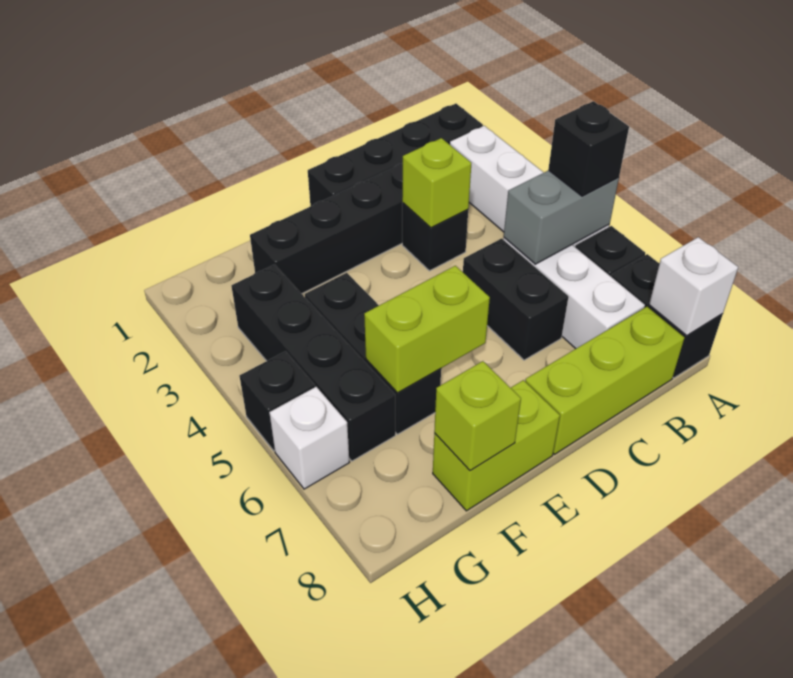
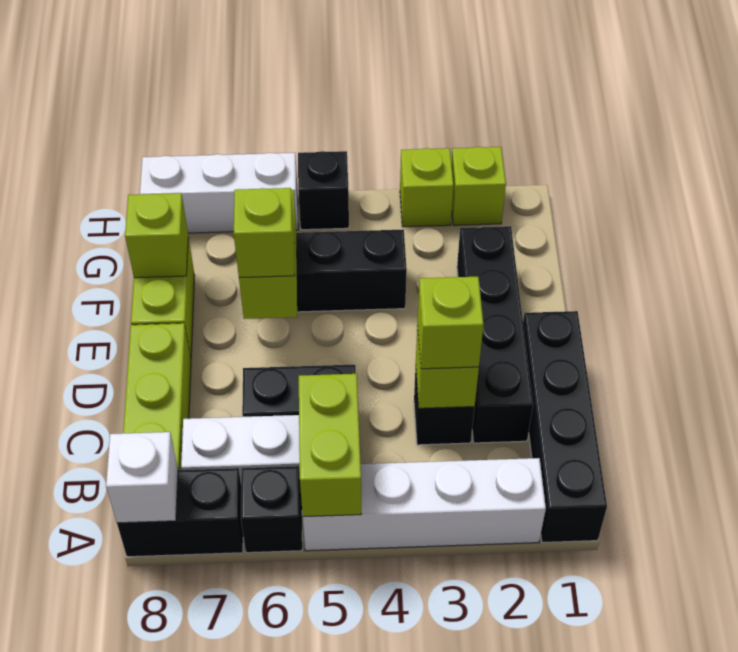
grey 1x2 brick [504,170,619,264] -> lime 1x2 brick [299,374,361,517]
black 1x1 brick [548,101,629,196] -> none
none -> lime 1x1 brick [418,277,484,369]
none -> lime 1x1 brick [234,188,295,278]
black 1x4 brick [231,265,395,461] -> none
none -> lime 1x1 brick [451,147,506,225]
none -> lime 1x1 brick [400,148,453,227]
white 1x1 brick [269,387,350,489] -> white 1x3 brick [140,153,298,233]

